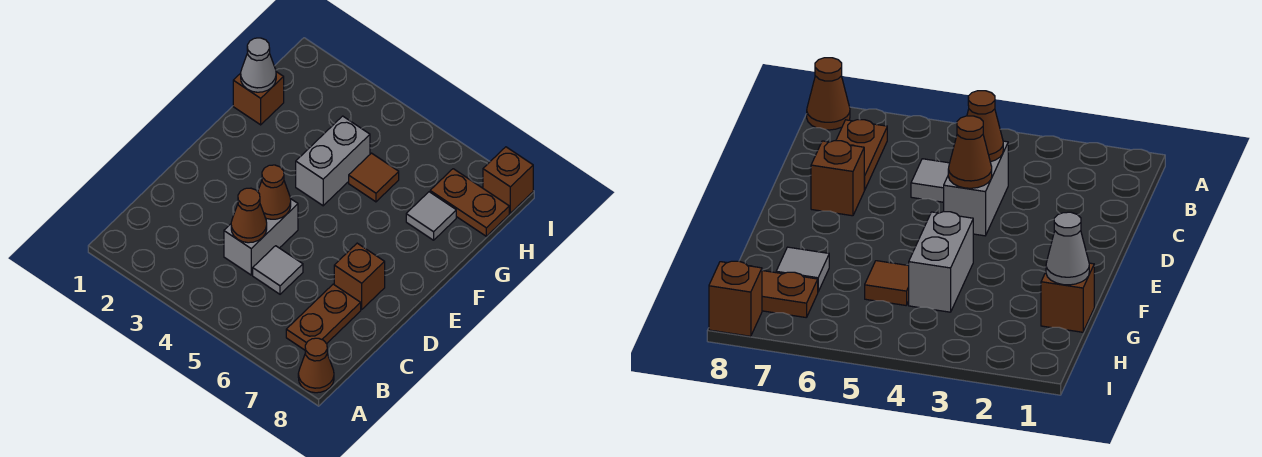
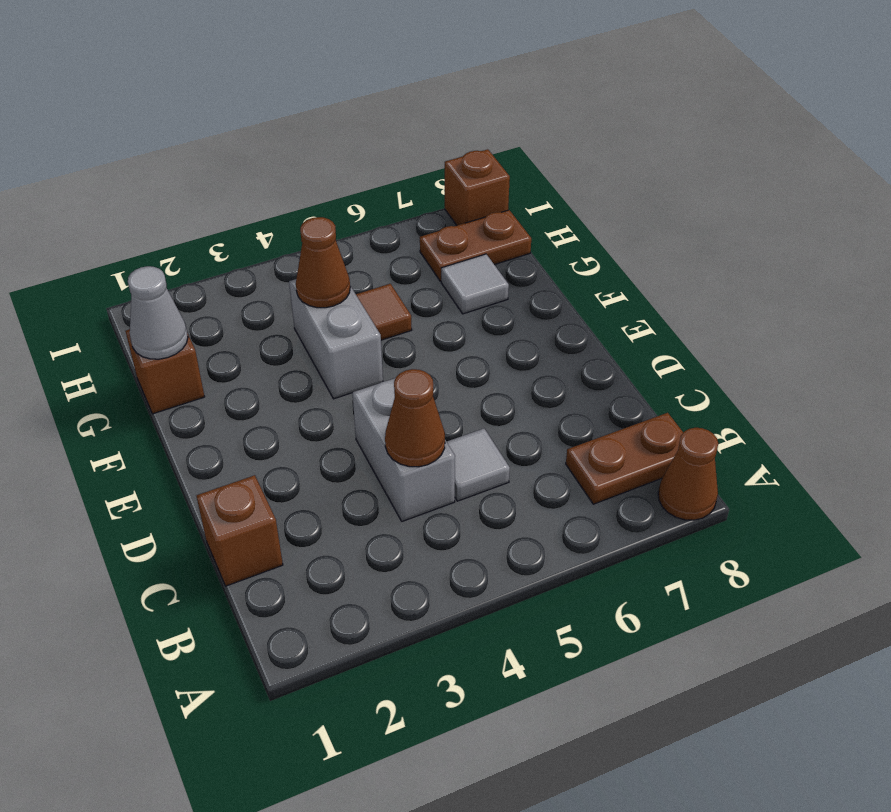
brown 1x2 plate [286,284,361,350] -> brown 1x2 plate turned to [566,413,683,504]
brown 1x1 cone [258,165,291,219] -> brown 1x1 cone moved to [296,217,350,308]
brown 1x1 brick [334,243,385,310] -> brown 1x1 brick moved to [197,475,283,586]

